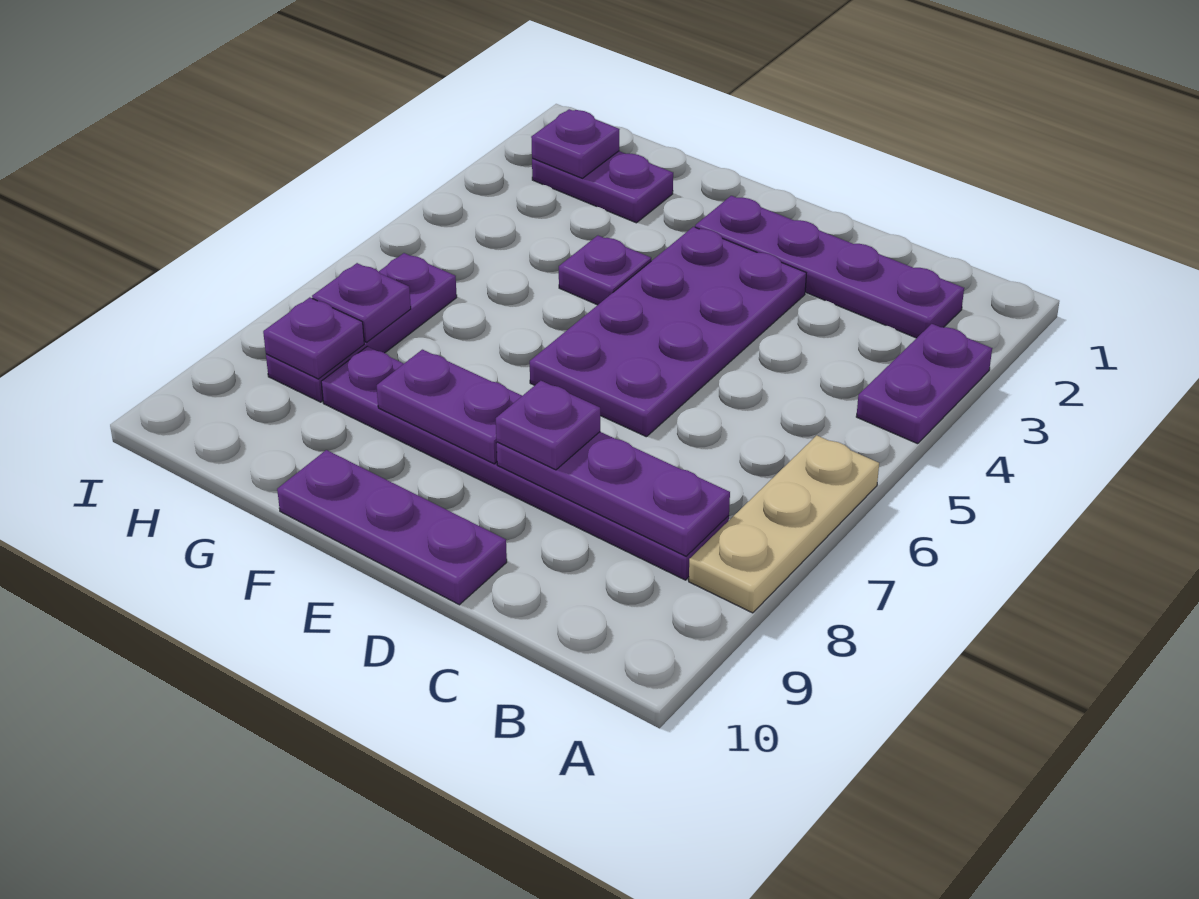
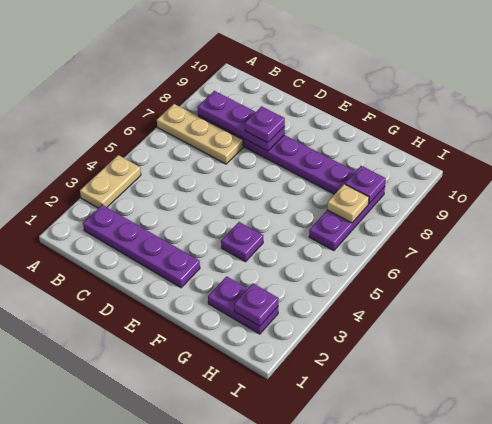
purple 1x2 plate [856,324,992,444] -> tan 1x2 plate [80,155,141,208]
tan 1x3 plate [689,435,879,613] -> tan 1x3 plate turned to [157,104,243,164]
purple 2x4 plate [530,227,806,437] -> none
purple 1x3 plate [277,450,507,605] -> none
purple 1x2 plate [377,350,522,464] -> none
purple 1x1 plate [312,263,411,342] -> tan 1x1 plate [327,184,369,223]

